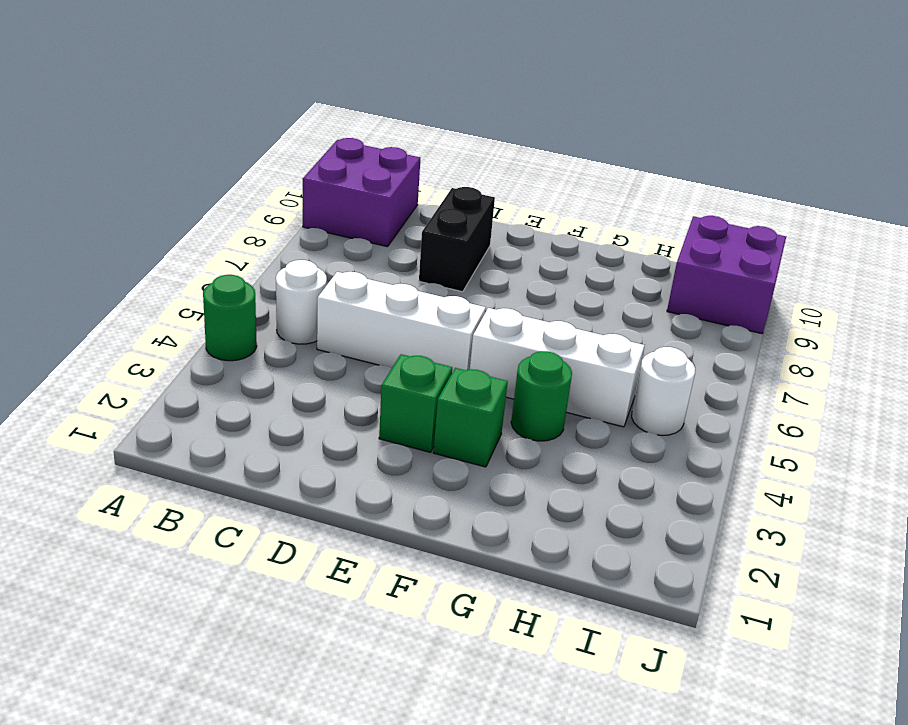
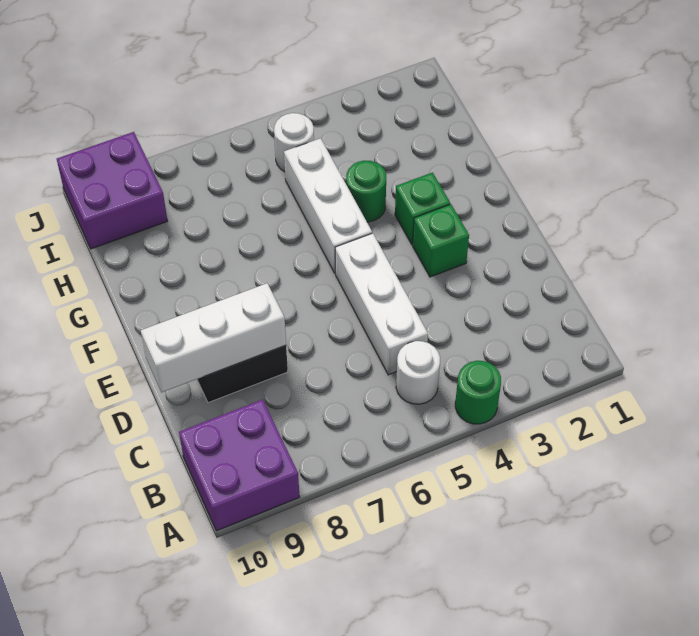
none -> white 1x3 brick [141,283,286,392]

